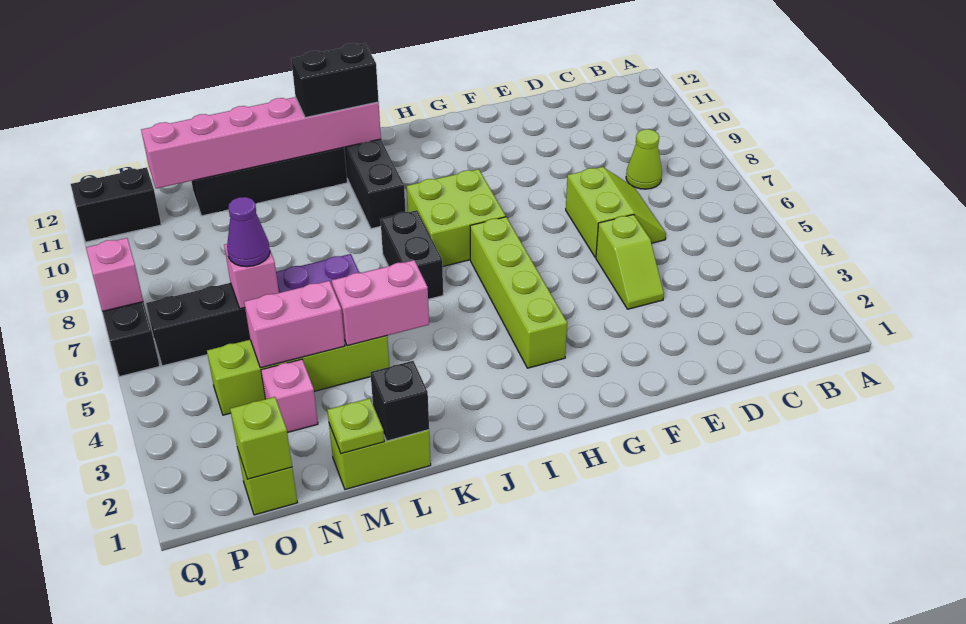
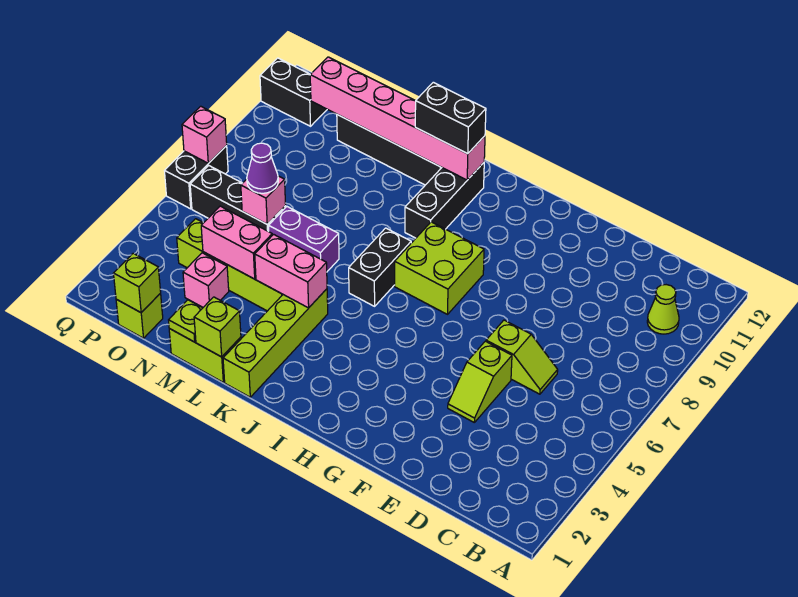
lime 1x1 cone [626,129,662,189] -> lime 1x1 cone moved to [647,285,679,334]
lime 2x2 slope [566,167,666,257] -> lime 1x2 slope [486,320,558,394]
lime 1x4 brick [470,217,567,368] -> lime 1x4 brick moved to [223,289,328,397]
black 1x1 brick [370,361,429,441] -> lime 1x1 brick [194,297,241,357]

